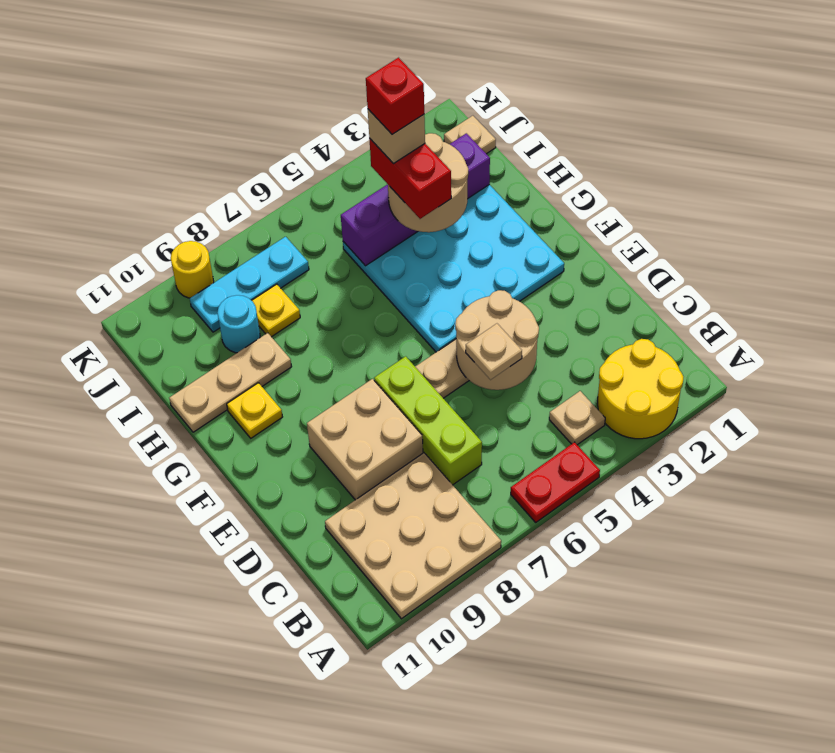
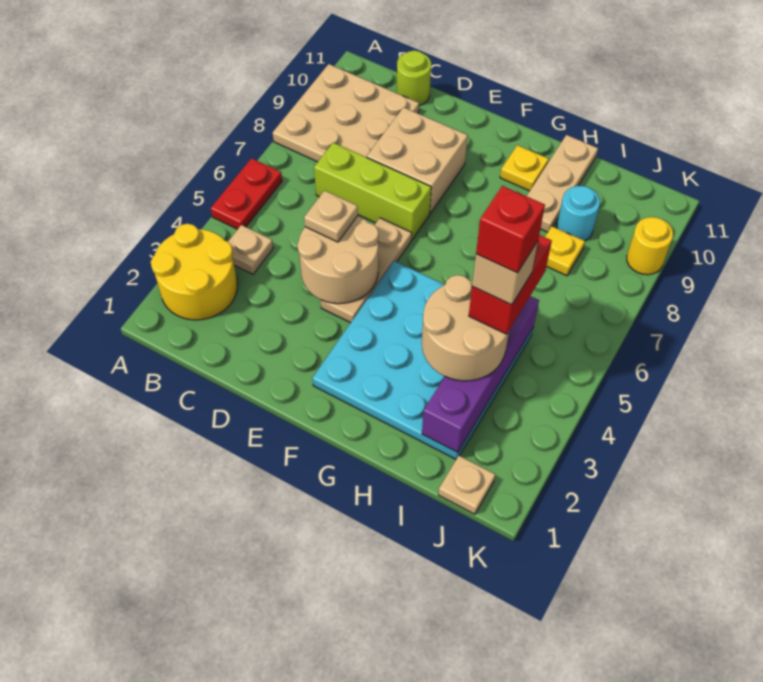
none -> lime 1x1 round brick [397,50,431,106]
red 1x2 brick [369,138,451,219] -> red 1x2 brick turned to [469,235,552,334]
cyan 1x3 plate [190,237,309,332] -> none

